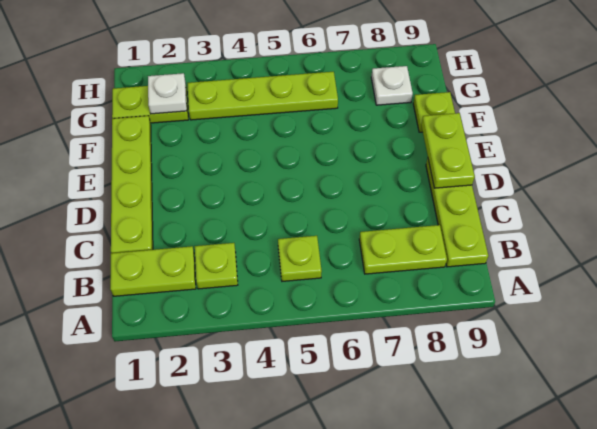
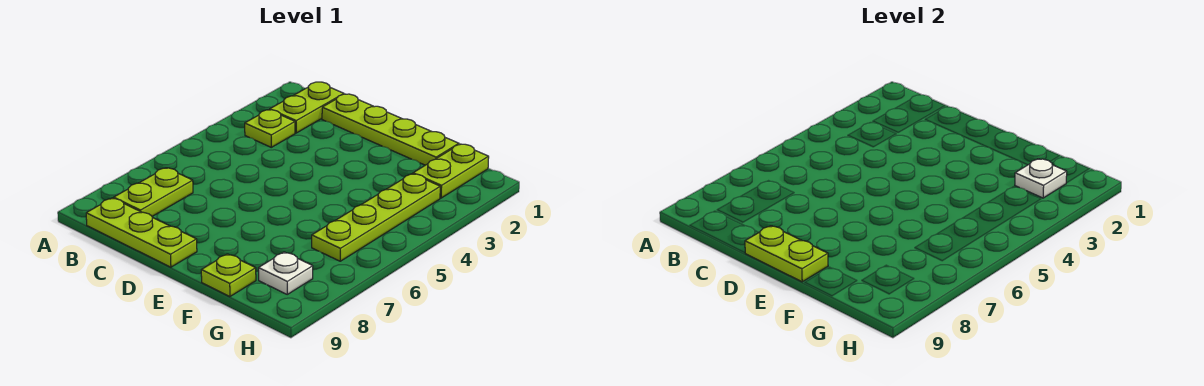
lime 1x1 plate [278,236,322,281] -> none

